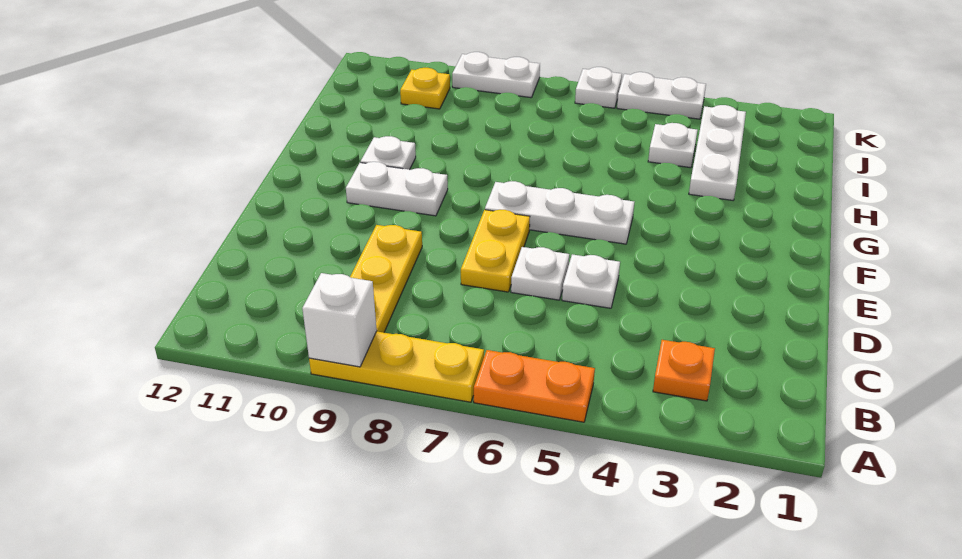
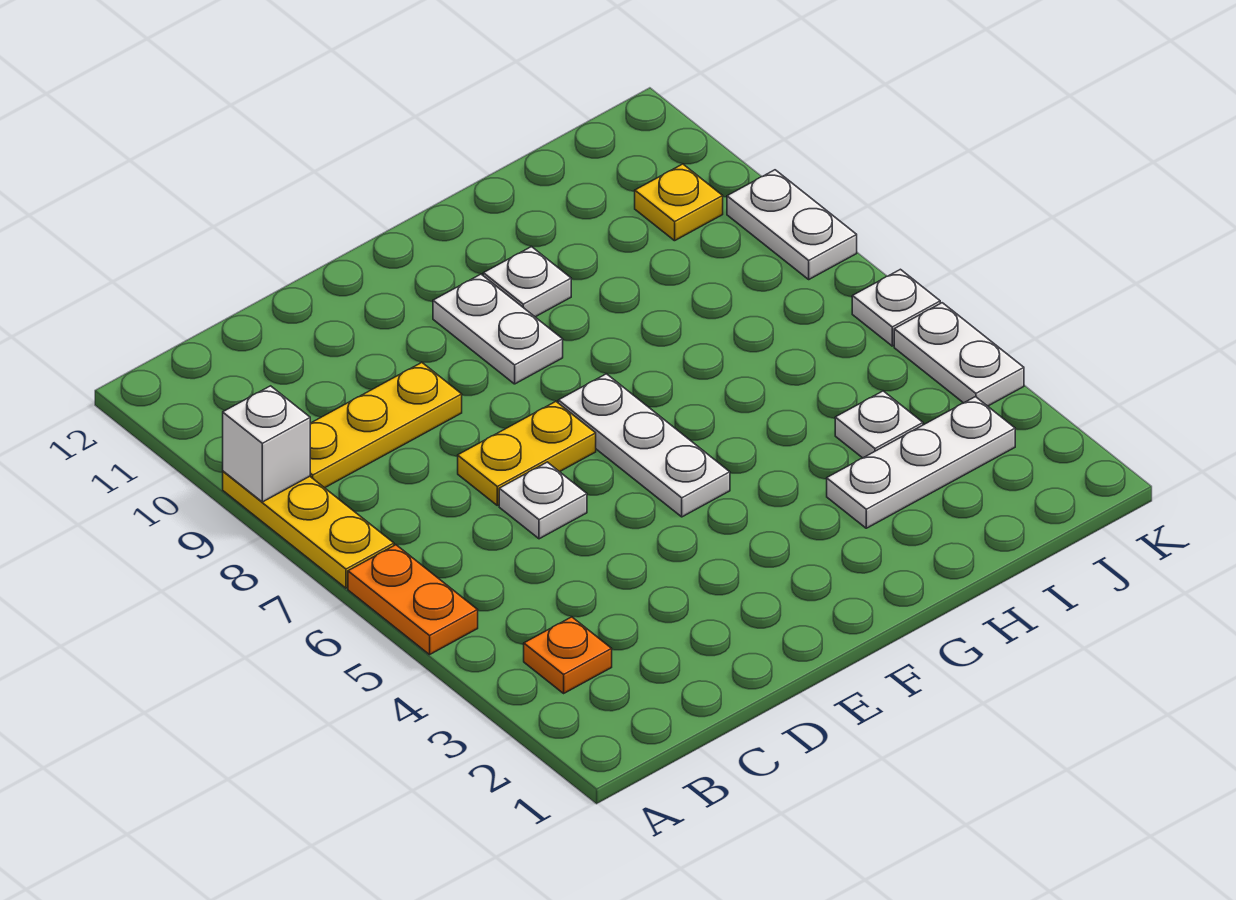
white 1x1 plate [562,254,620,308] -> none

